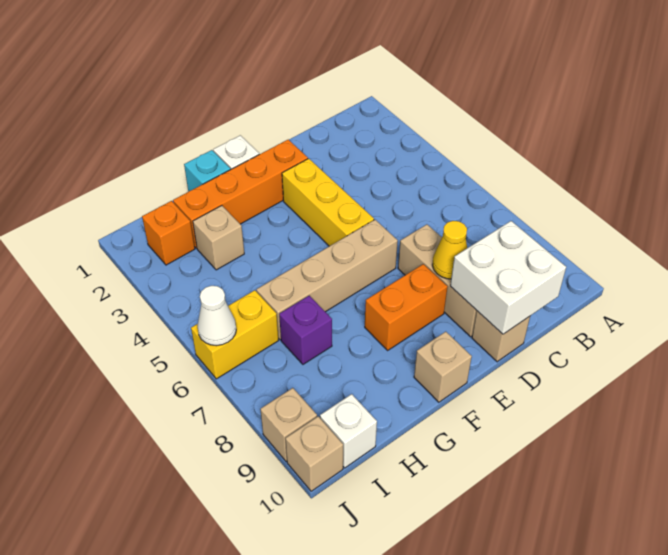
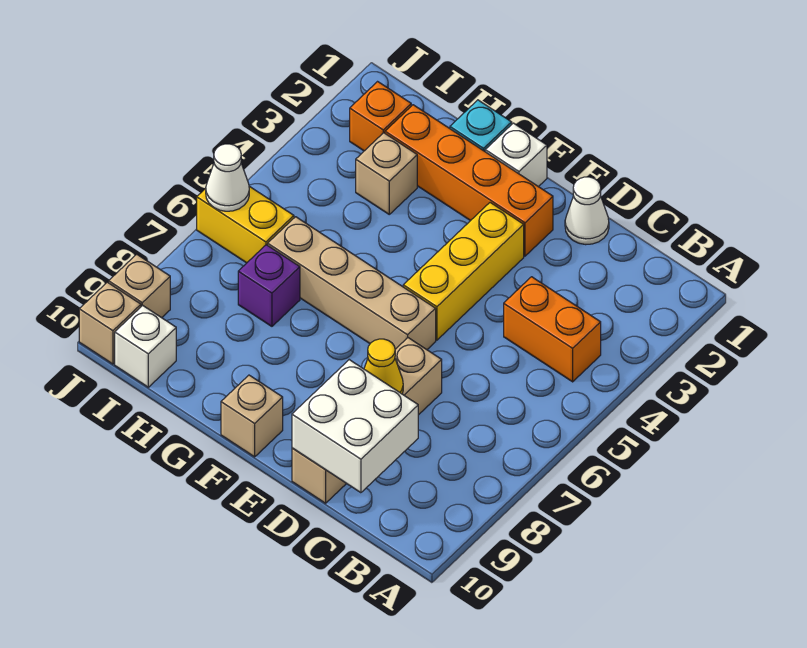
none -> white 1x1 cone [565,177,609,245]
orange 1x2 brick [365,264,448,350] -> orange 1x2 brick moved to [504,277,601,382]

